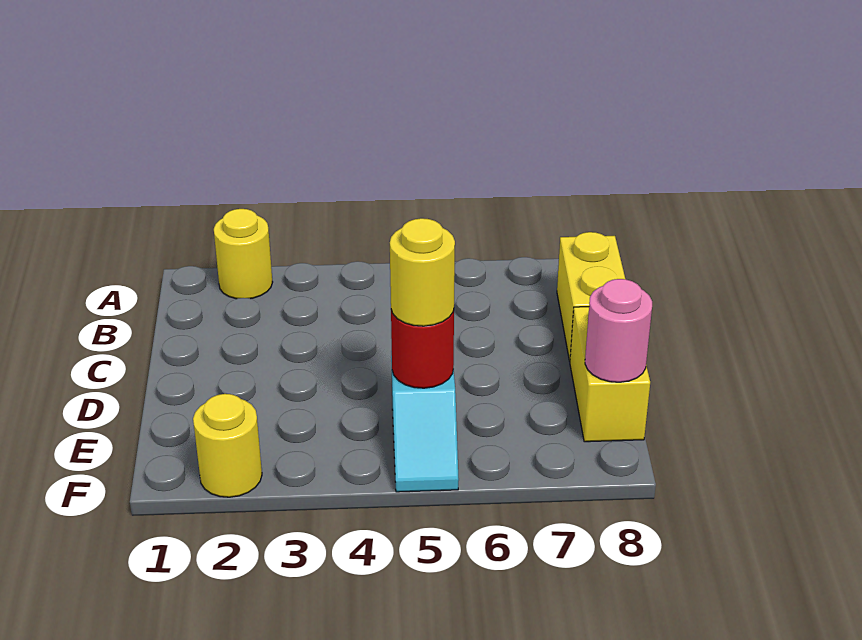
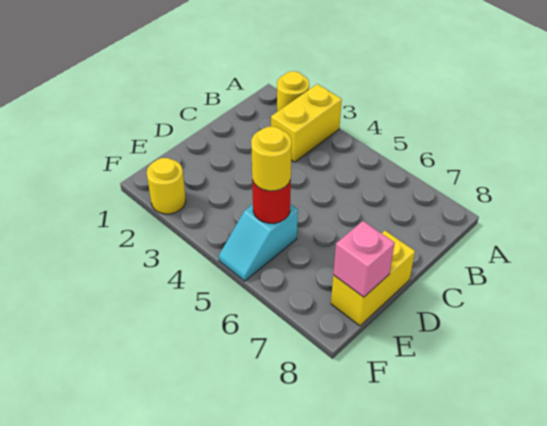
yellow 1x2 brick [557,232,625,361] -> yellow 1x2 brick moved to [271,84,342,162]
pink 1x1 round brick [585,279,652,382] -> pink 1x1 brick [333,221,395,297]

